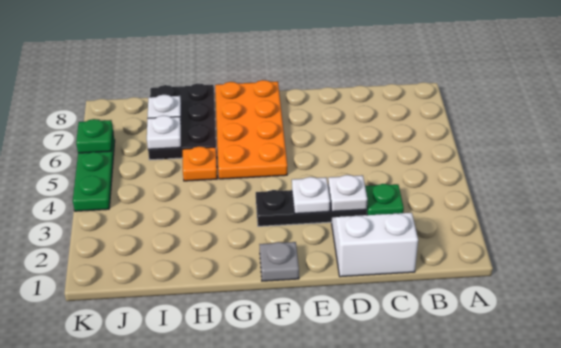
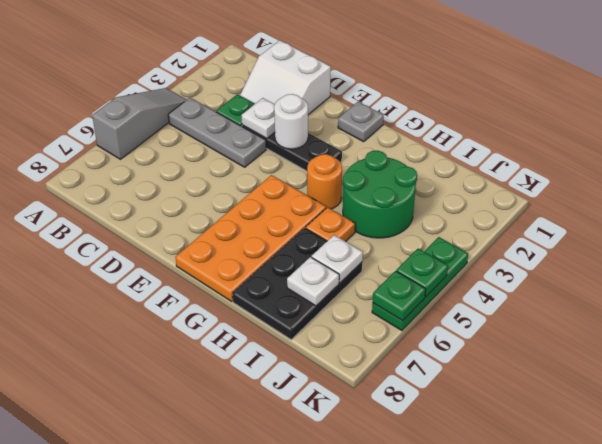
none -> grey 1x3 slope [92,88,187,159]
none -> grey 1x3 plate [168,98,266,167]
white 1x1 plate [292,177,330,214] -> white 1x1 round brick [274,94,308,149]
none -> orange 1x1 round brick [307,154,342,209]
none -> green 2x2 round brick [343,151,417,238]
none -> green 1x1 plate [396,249,448,297]

